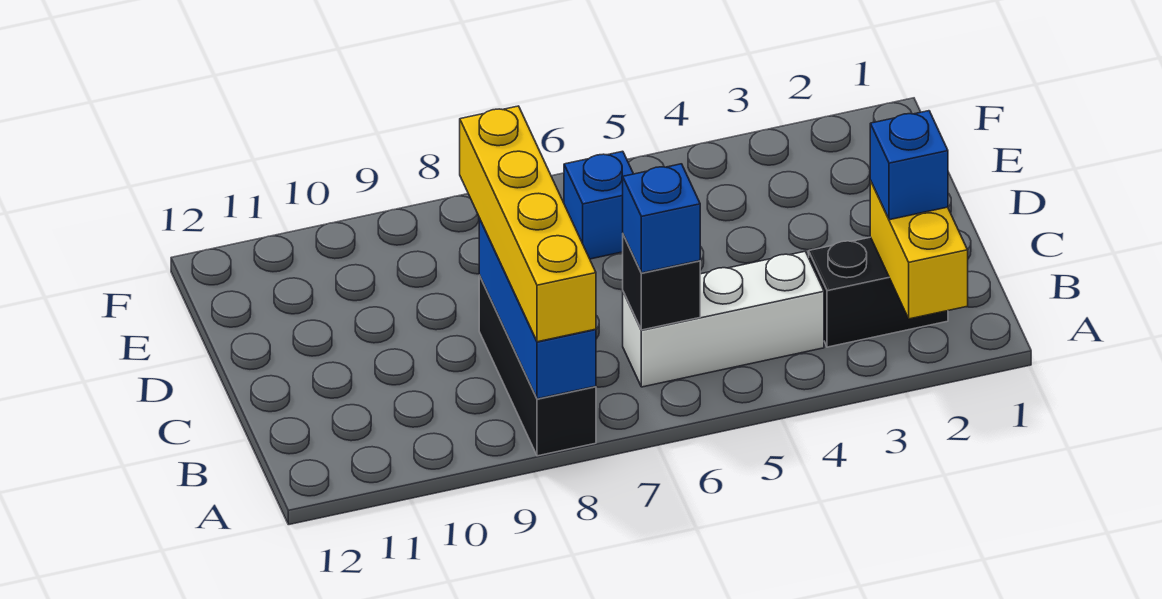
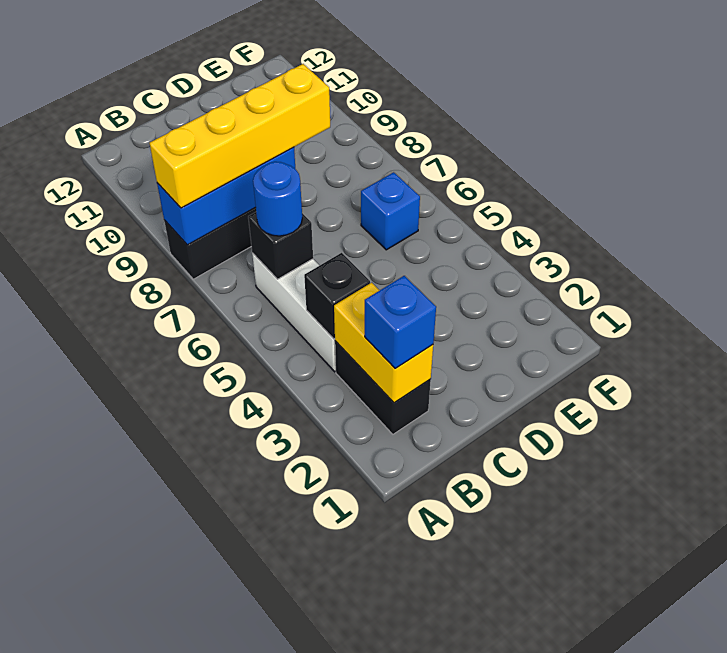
yellow 1x2 brick [870,181,968,319] -> yellow 1x2 brick turned to [334,283,433,403]
none -> black 1x1 brick [304,253,370,339]
blue 1x1 brick [623,164,700,273] -> blue 1x1 round brick [253,162,302,236]

